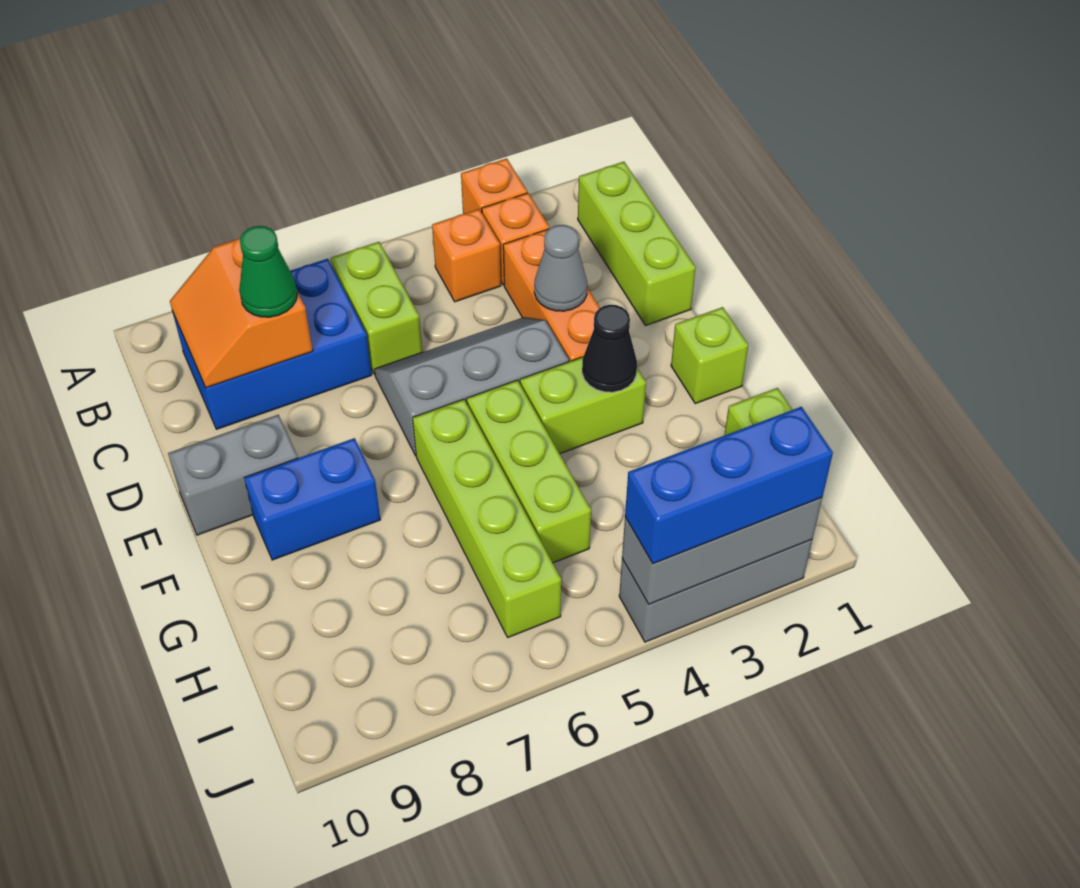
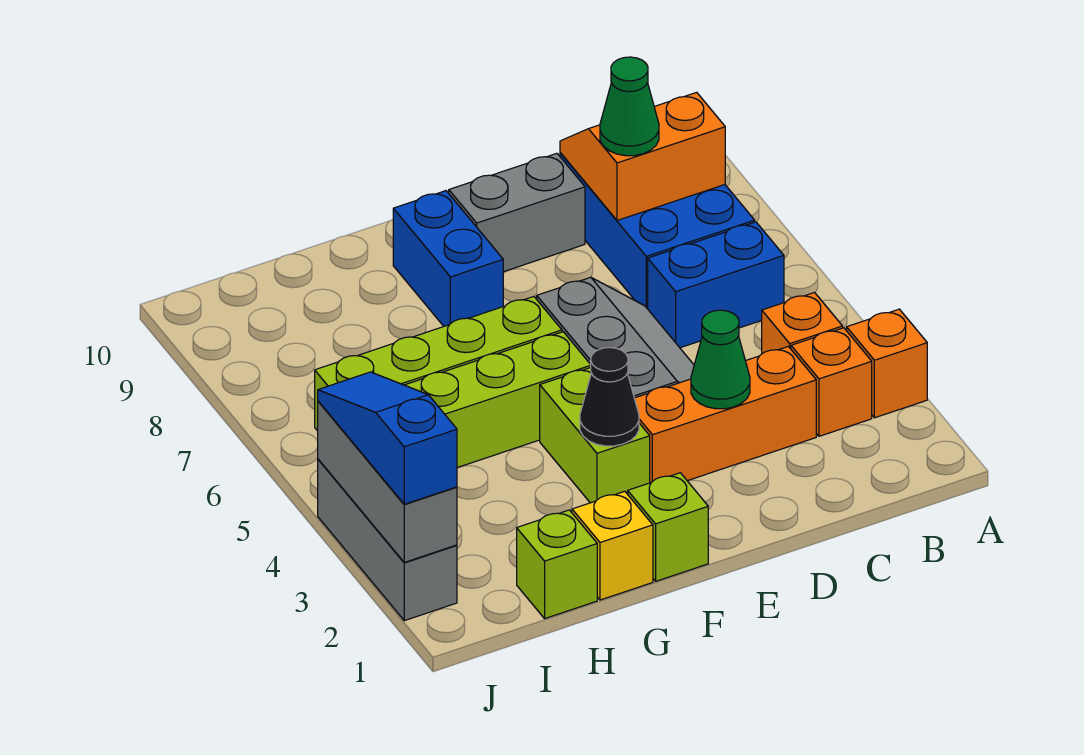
lime 1x3 brick [578,162,696,326] -> none
lime 1x2 brick [331,242,422,375] -> blue 1x2 brick [648,222,784,348]
grey 1x1 cone [534,225,587,311] -> green 1x1 cone [691,310,750,409]
grey 1x2 brick [168,415,298,535] -> grey 1x2 brick turned to [449,153,585,272]
none -> yellow 1x1 brick [572,491,653,600]
blue 1x3 brick [625,407,833,564] -> blue 1x3 slope [318,372,457,504]

